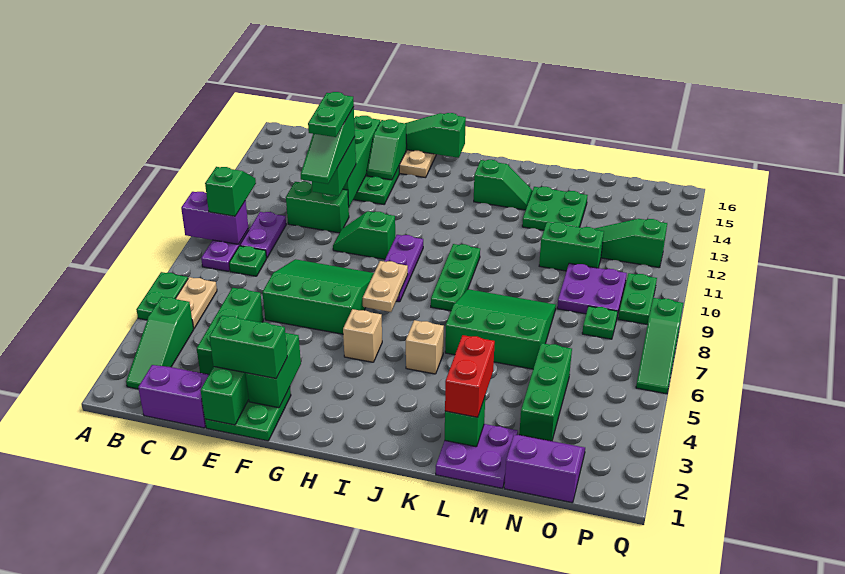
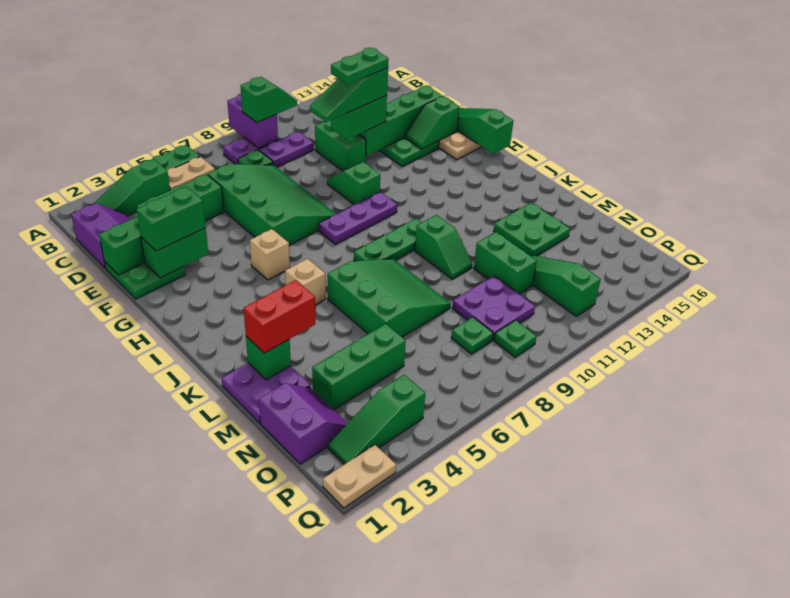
green 1x2 brick [209,315,287,378] -> green 1x2 brick turned to [136,186,206,251]
green 3x3 slope [262,259,374,334] -> green 3x4 slope [208,164,336,245]
tan 1x2 plate [363,261,408,312] -> tan 1x2 plate moved to [323,445,396,508]
green 1x2 slope [474,160,532,210] -> green 1x2 slope moved to [415,215,472,279]
green 1x2 plate [618,273,657,325] -> green 1x1 plate [494,320,536,357]
green 1x3 slope [636,298,683,394] -> green 1x3 slope moved to [328,375,425,464]

